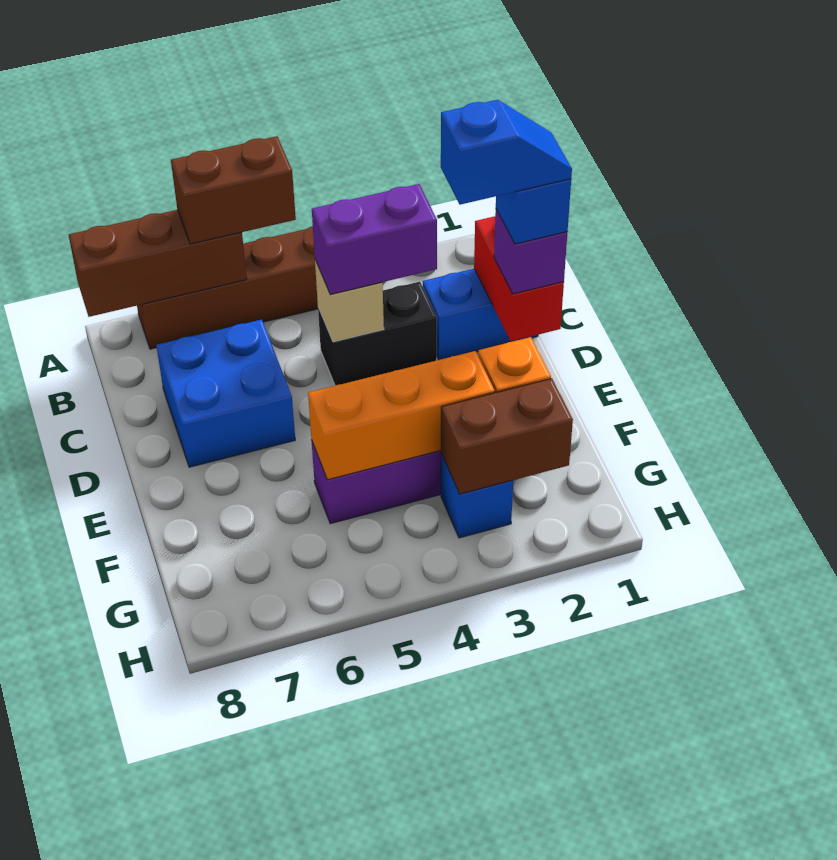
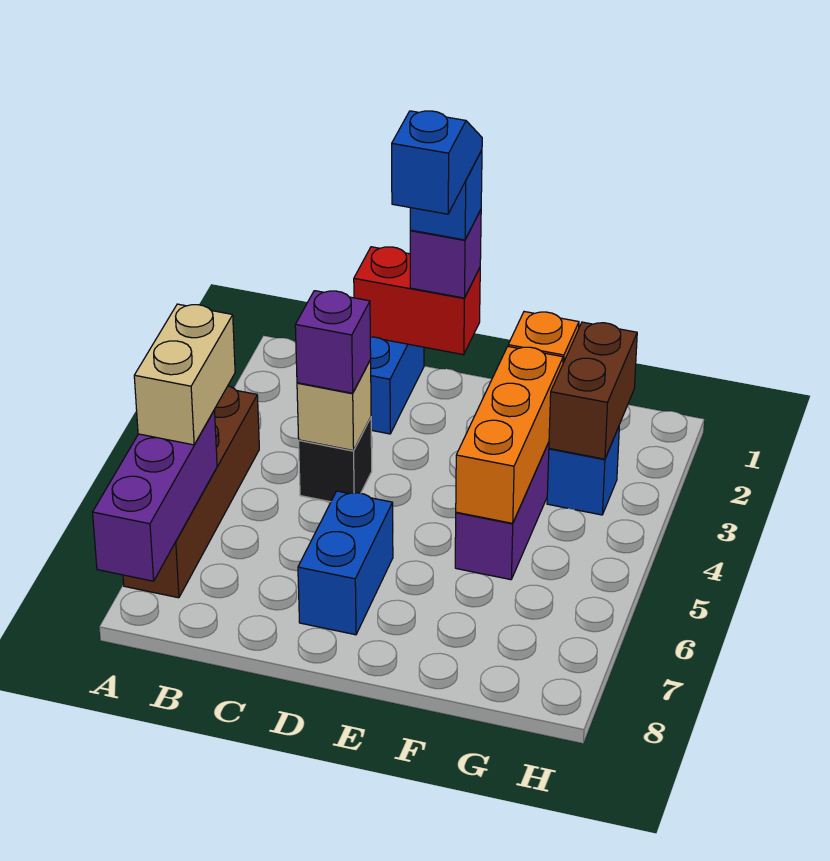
brown 1x2 brick [171,136,296,244] -> tan 1x2 brick [134,304,235,445]
brown 1x3 brick [69,210,247,317] -> purple 1x3 brick [93,410,217,581]
black 1x2 brick [318,282,437,386] -> black 1x1 brick [299,418,372,502]
purple 1x2 brick [312,184,437,295] -> purple 1x1 brick [295,291,371,393]
blue 2x2 brick [156,320,295,467] -> blue 1x2 brick [298,491,393,635]

